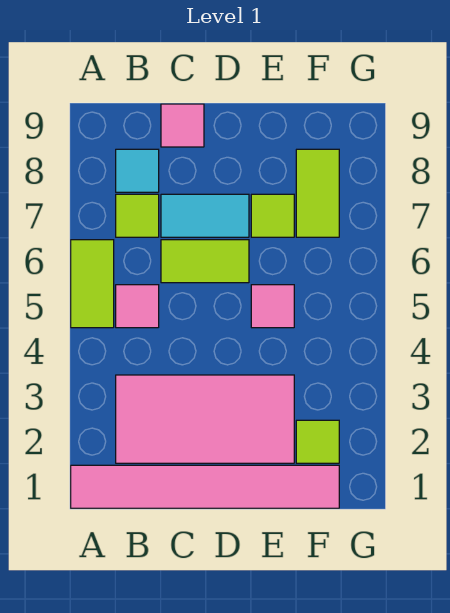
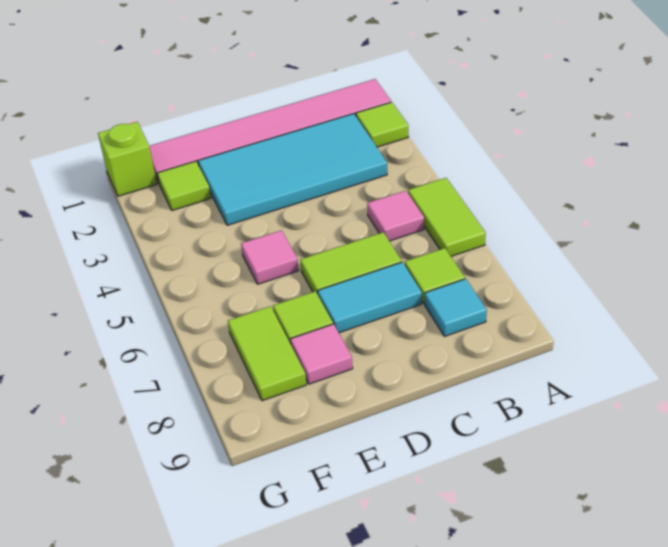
none -> lime 1x1 tile [356,102,408,147]
pink 2x4 tile [116,375,294,463] -> cyan 2x4 tile [198,114,387,225]
pink 1x1 tile [161,104,204,147] -> pink 1x1 tile moved to [290,324,353,384]
none -> lime 1x1 brick [98,122,157,196]

